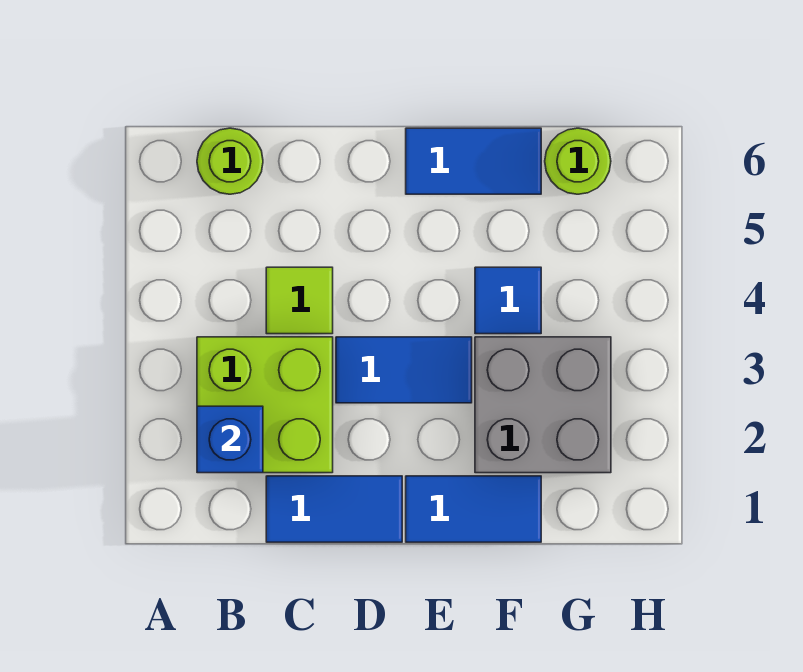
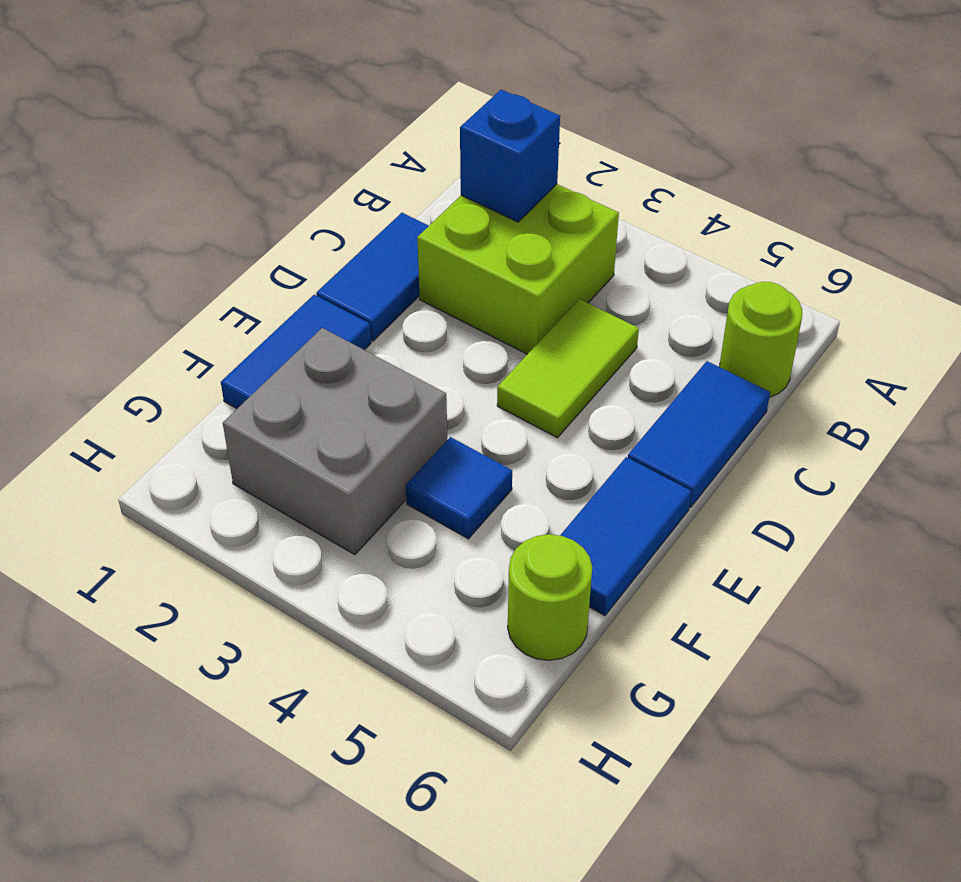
lime 1x1 tile [266,267,333,334] -> lime 1x2 tile [497,299,639,438]
blue 1x2 tile [336,337,472,403] -> blue 1x2 tile moved to [628,361,770,507]

